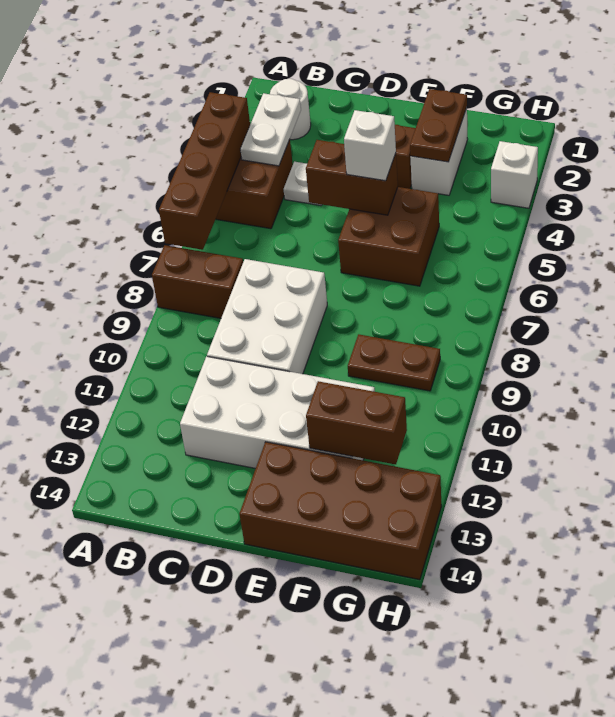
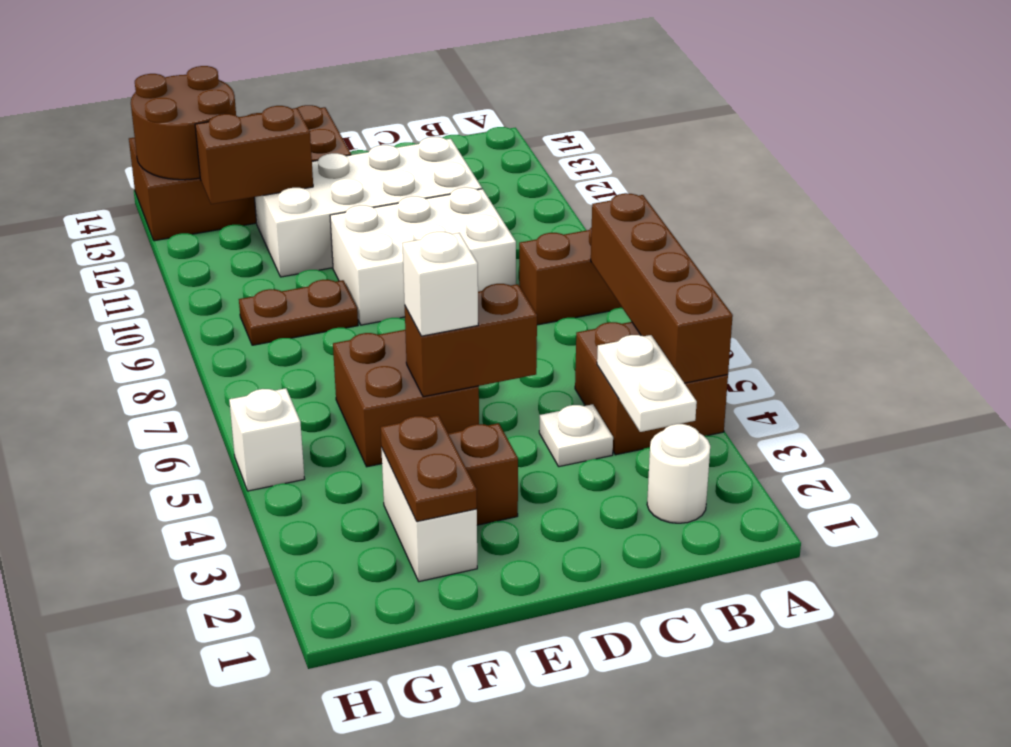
white 2x3 brick [207,259,327,374] -> white 2x3 brick turned to [330,187,516,325]
none -> brown 2x2 round brick [131,66,236,180]
white 1x1 brick [491,141,538,208] -> white 1x1 brick moved to [229,388,305,491]

